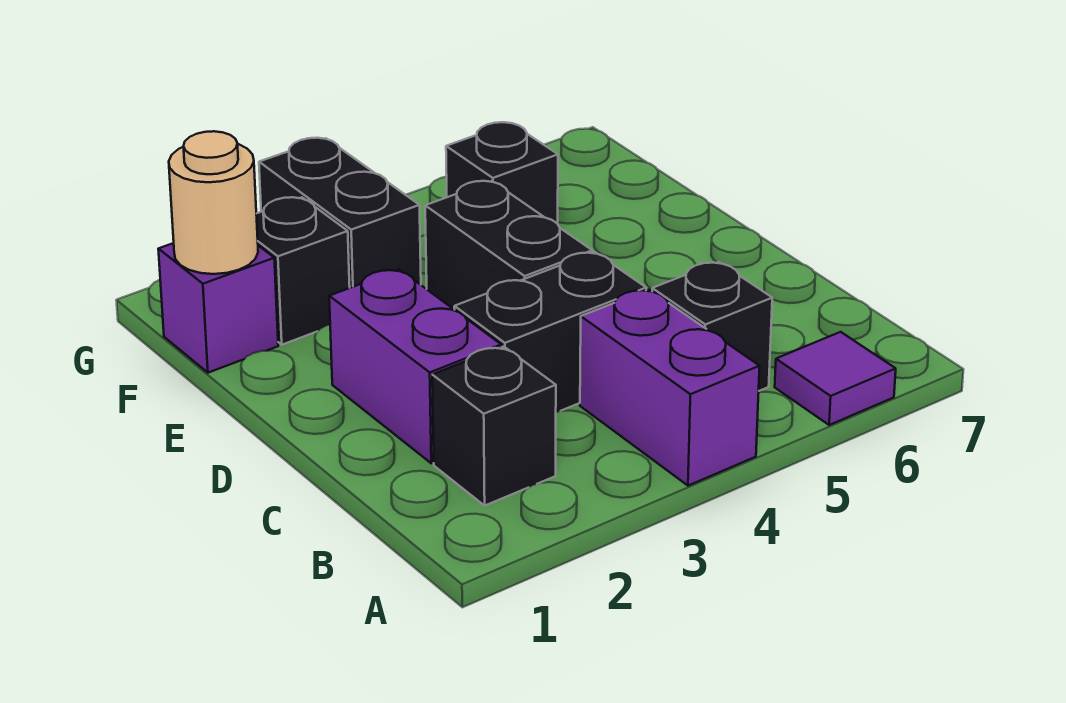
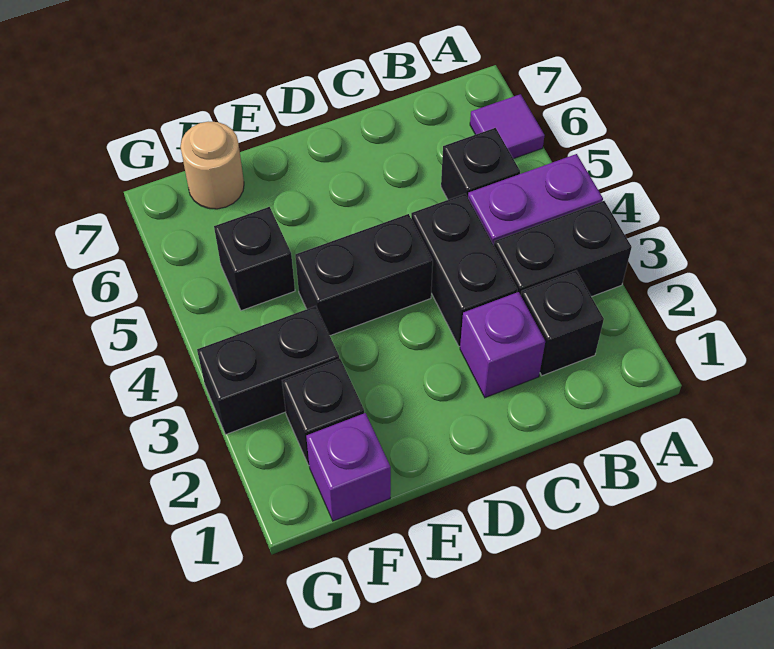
none -> black 1x2 brick [494,201,632,297]
purple 1x2 brick [329,269,501,463] -> purple 1x1 brick [460,292,545,398]
tan 1x1 round brick [169,131,258,274] -> tan 1x1 round brick moved to [181,122,244,209]

